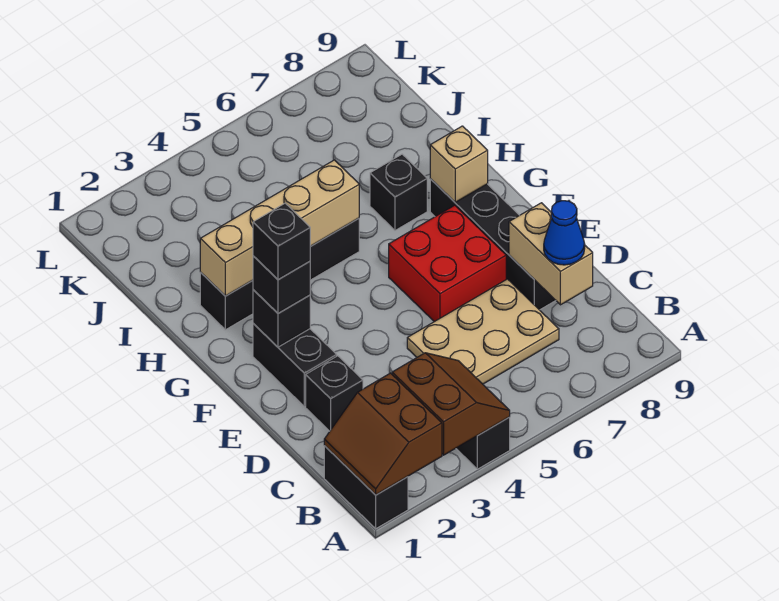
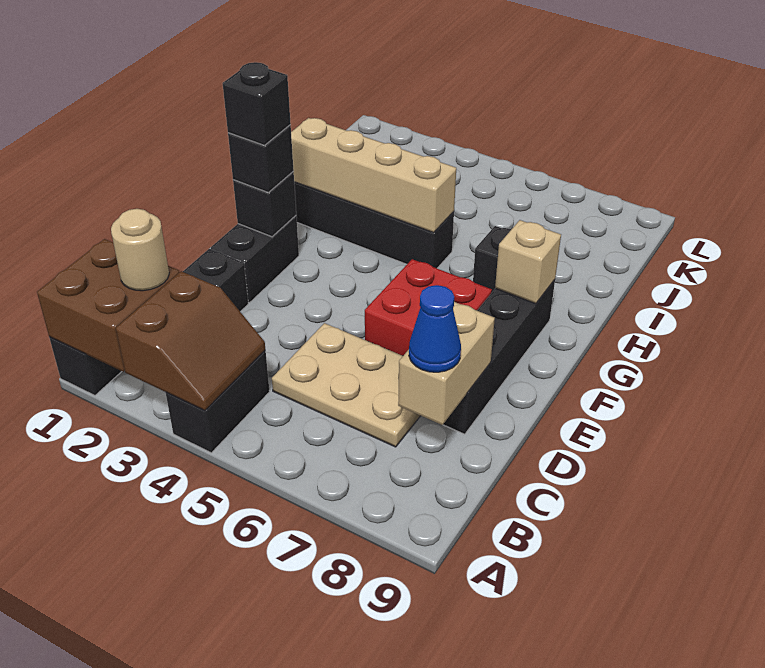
brown 2x2 slope [324,373,442,495] -> brown 2x2 brick [37,239,180,372]
none -> tan 1x1 round brick [111,209,169,291]

